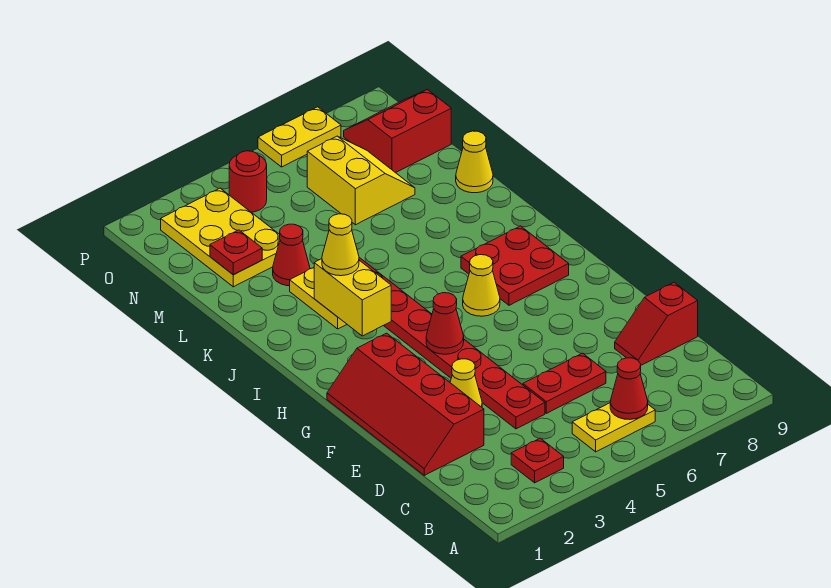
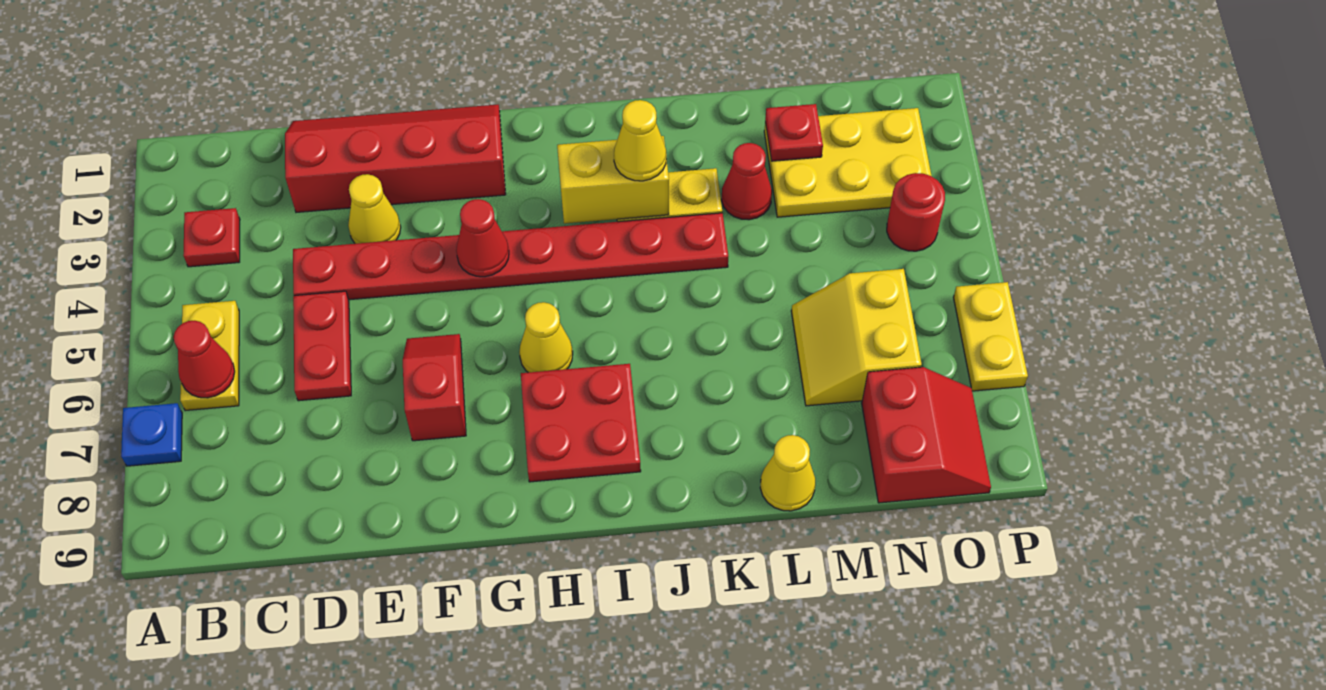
none -> blue 1x1 plate [121,403,182,466]
red 1x2 slope [615,282,698,365] -> red 1x2 slope moved to [403,334,466,441]
yellow 2x2 slope [307,136,415,225] -> yellow 2x2 slope turned to [791,269,922,406]

